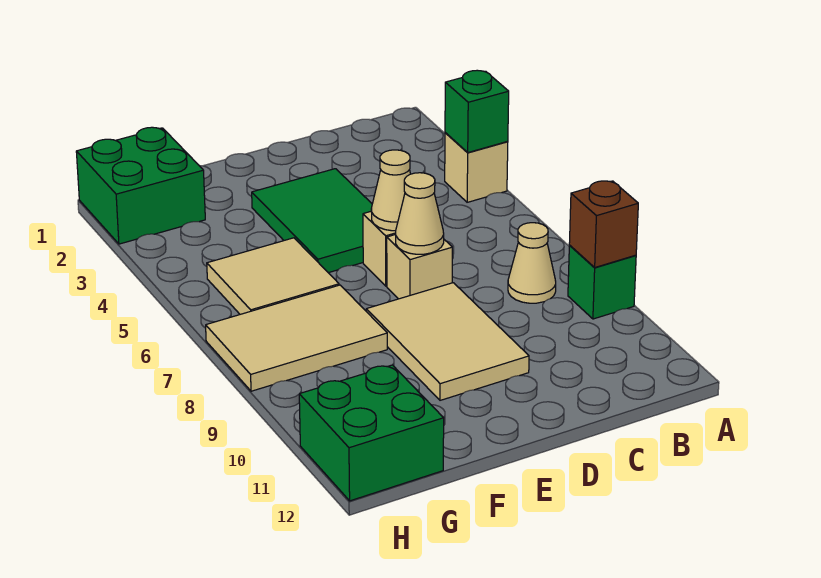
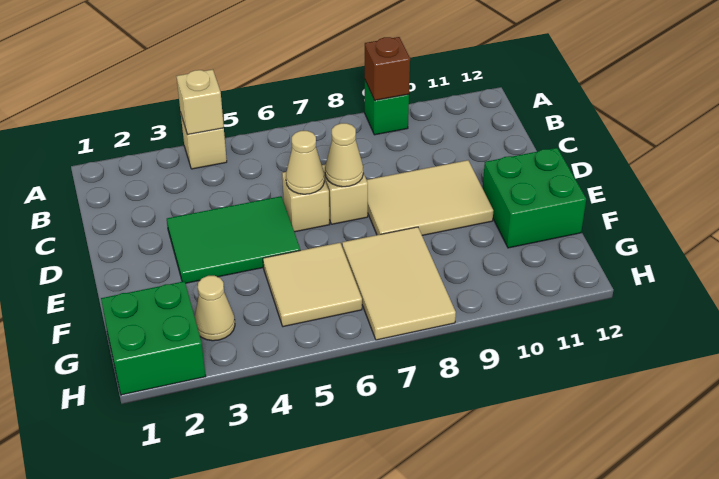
green 1x1 brick [445,70,509,152] -> tan 1x1 brick [176,69,224,135]
tan 1x1 cone [508,223,556,303] -> tan 1x1 cone moved to [195,276,235,341]
green 2x2 brick [299,365,444,501] -> green 2x2 brick moved to [483,148,586,248]

